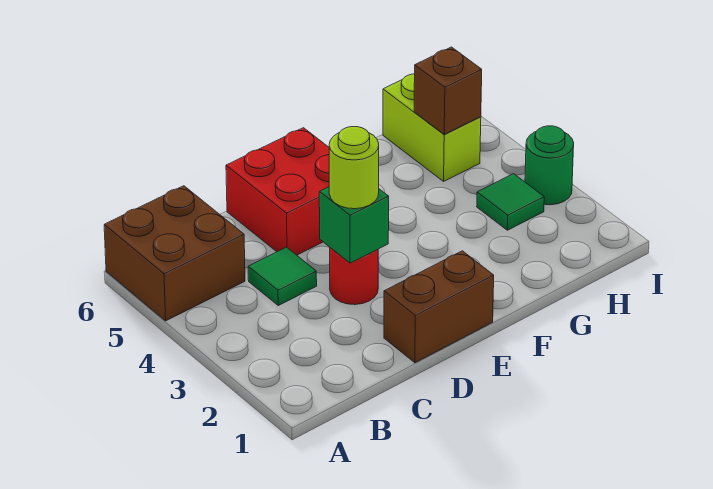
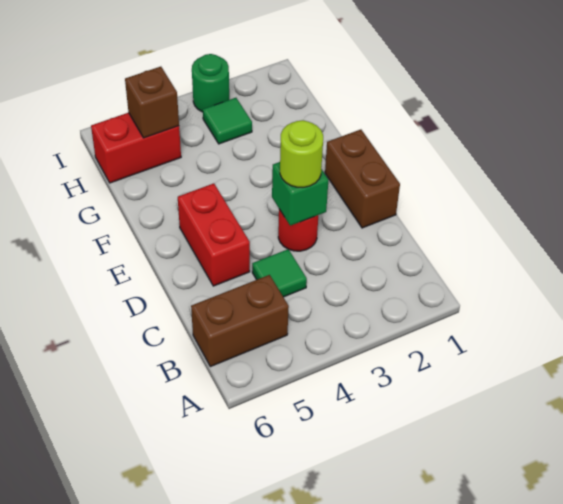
brown 2x2 brick [104,186,245,321] -> brown 1x2 brick [191,275,289,367]
red 2x2 brick [226,128,329,255] -> red 1x2 brick [178,183,250,286]
lime 1x2 brick [383,74,481,181] -> red 1x2 brick [91,113,181,183]

